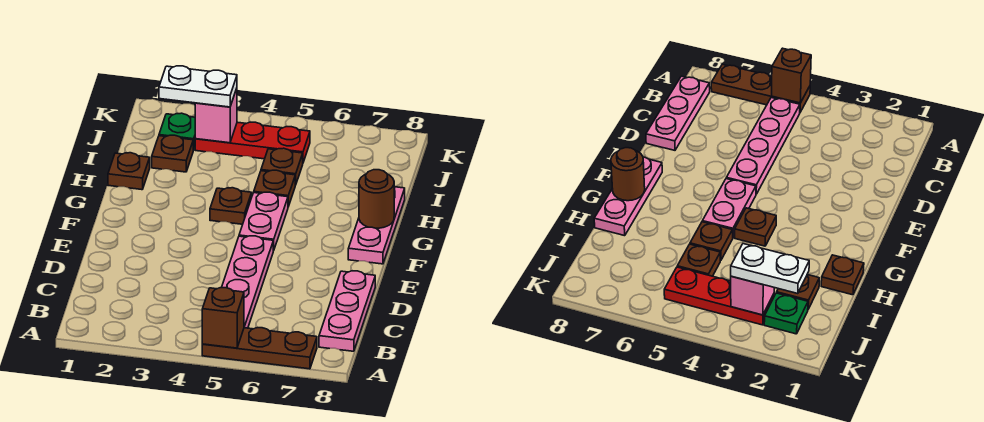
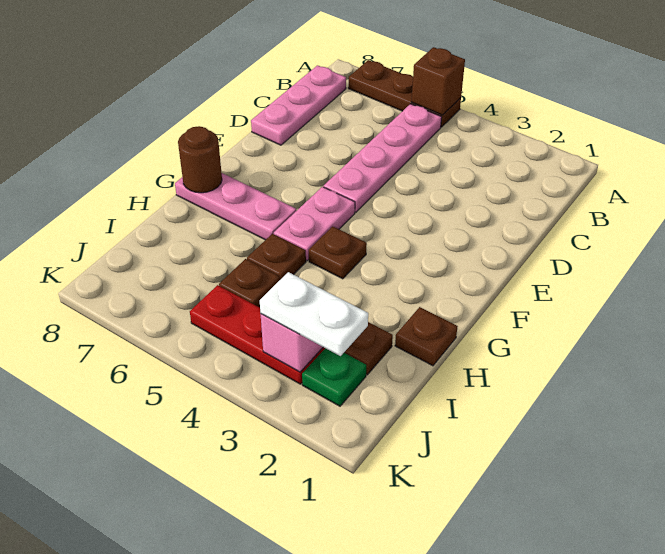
pink 1x3 plate [348,187,405,264] -> pink 1x3 plate turned to [175,173,296,240]

